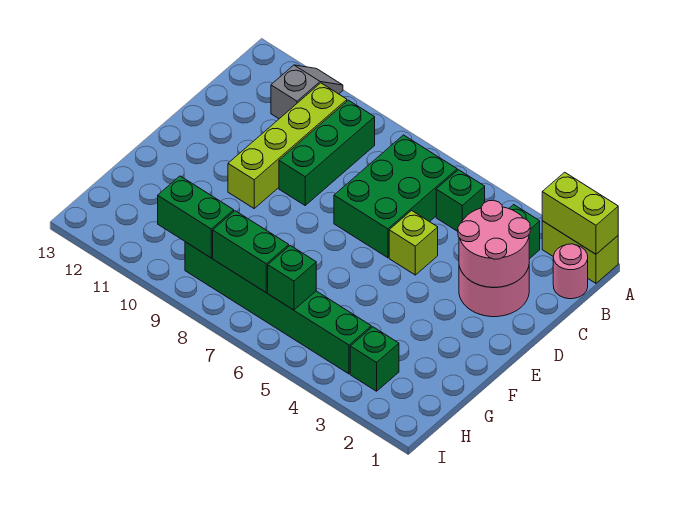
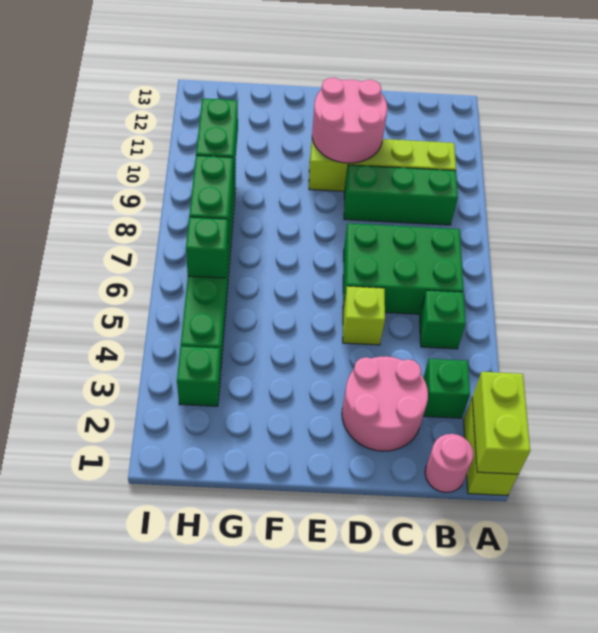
grey 1x2 slope [271,65,343,119] -> none
pink 2x2 round brick [458,200,530,287] -> pink 2x2 round brick moved to [312,78,387,163]

